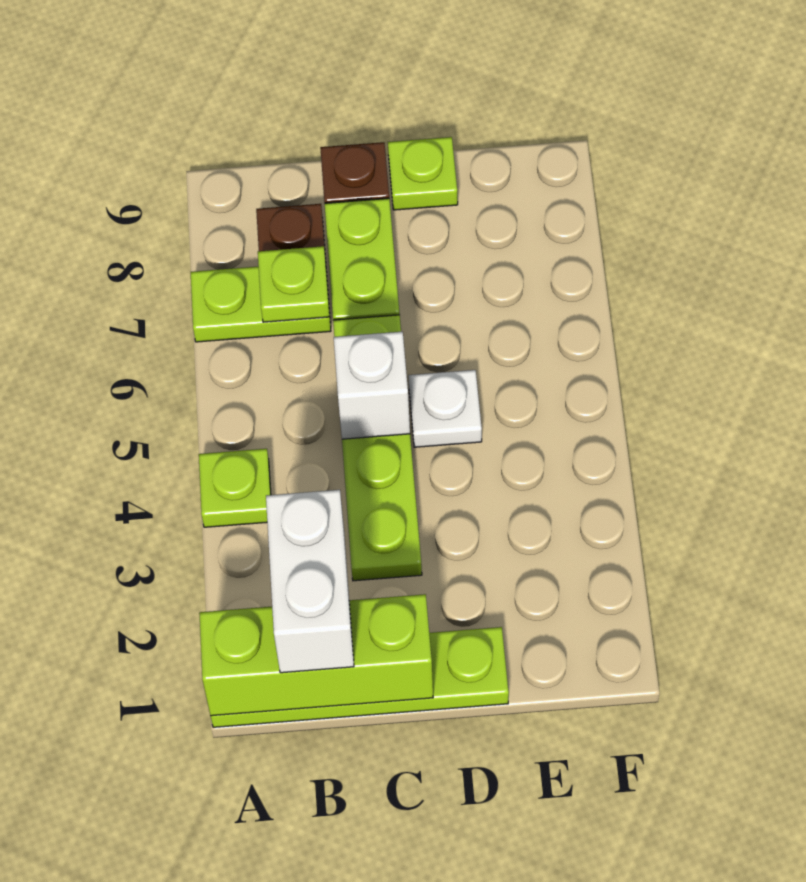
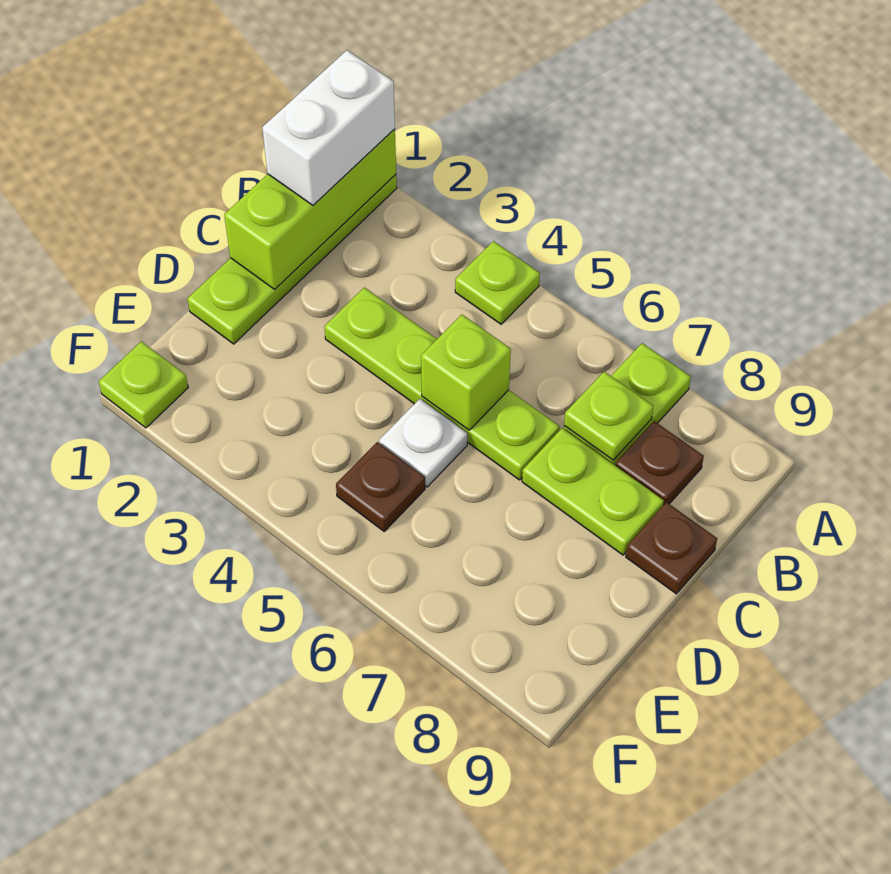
white 1x2 brick [266,490,354,673] -> white 1x2 brick turned to [262,50,395,205]
white 1x1 brick [334,332,410,439] -> lime 1x1 brick [421,315,511,430]
lime 1x1 plate [388,137,458,210] -> lime 1x1 plate moved to [99,341,188,428]
none -> brown 1x1 plate [336,442,425,531]

